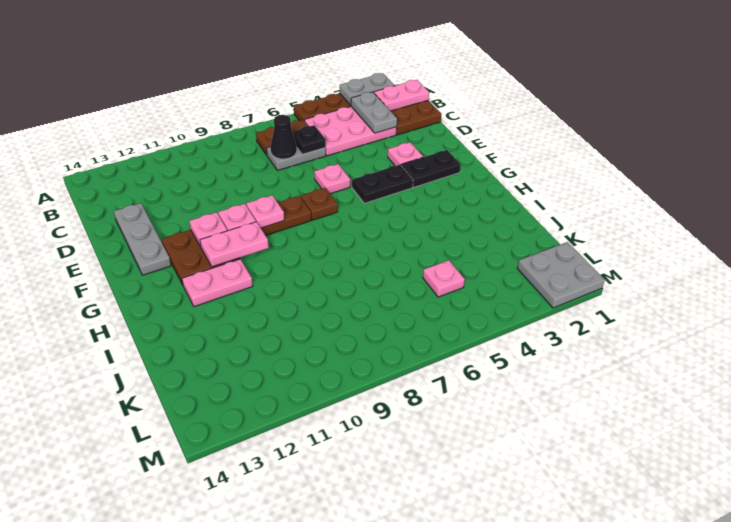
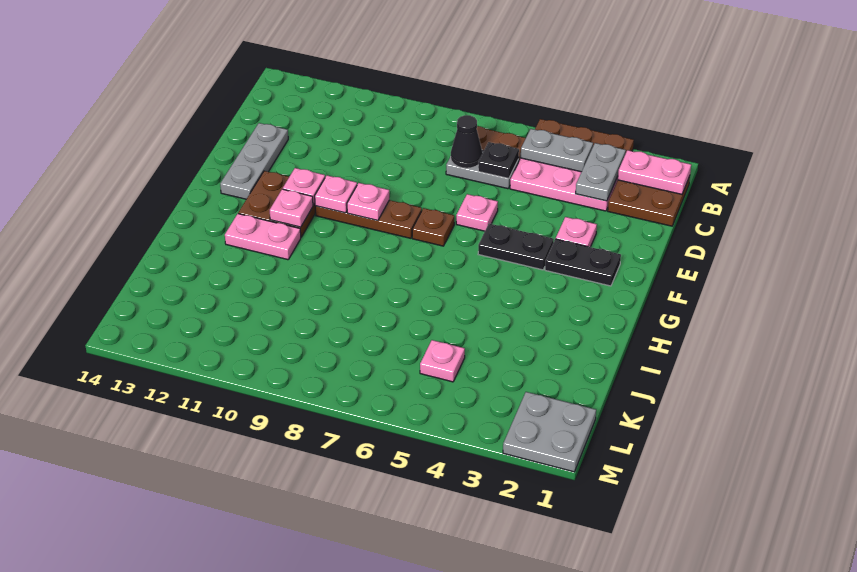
grey 1x2 plate [340,73,395,106] -> grey 1x2 plate moved to [521,129,593,172]
pink 1x2 plate [200,222,269,267] -> pink 1x1 plate [270,189,313,227]

